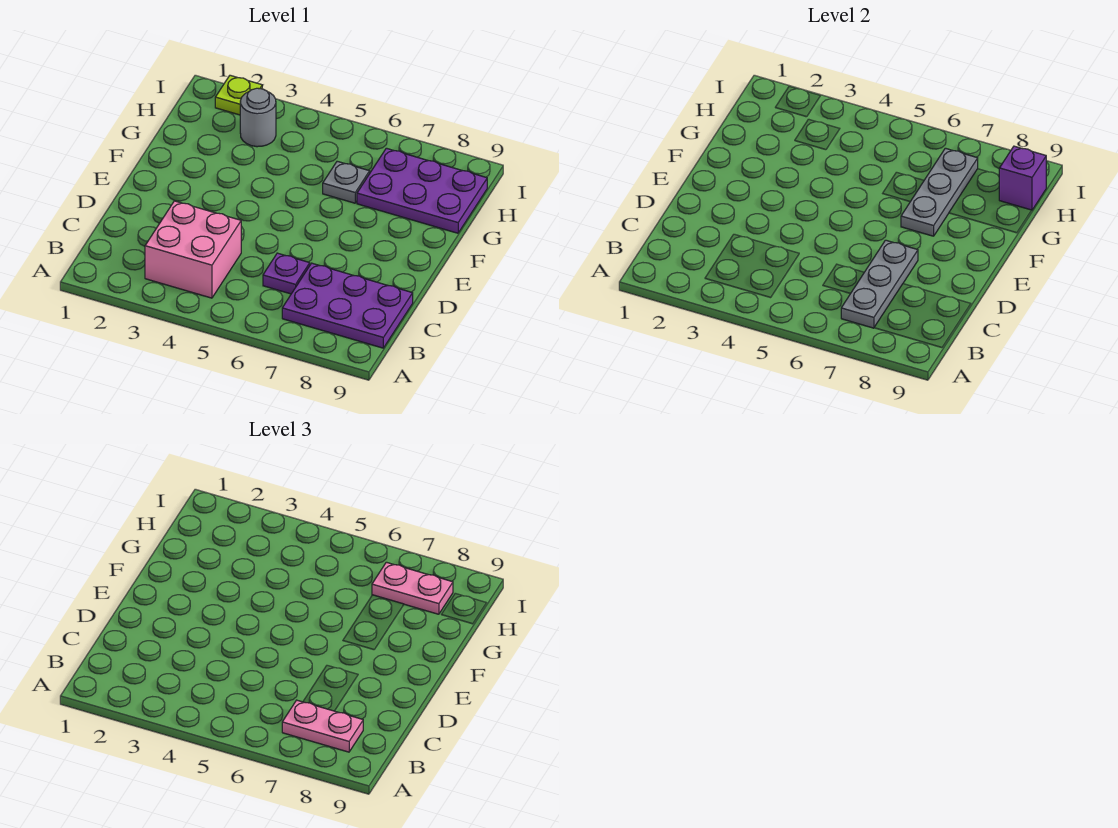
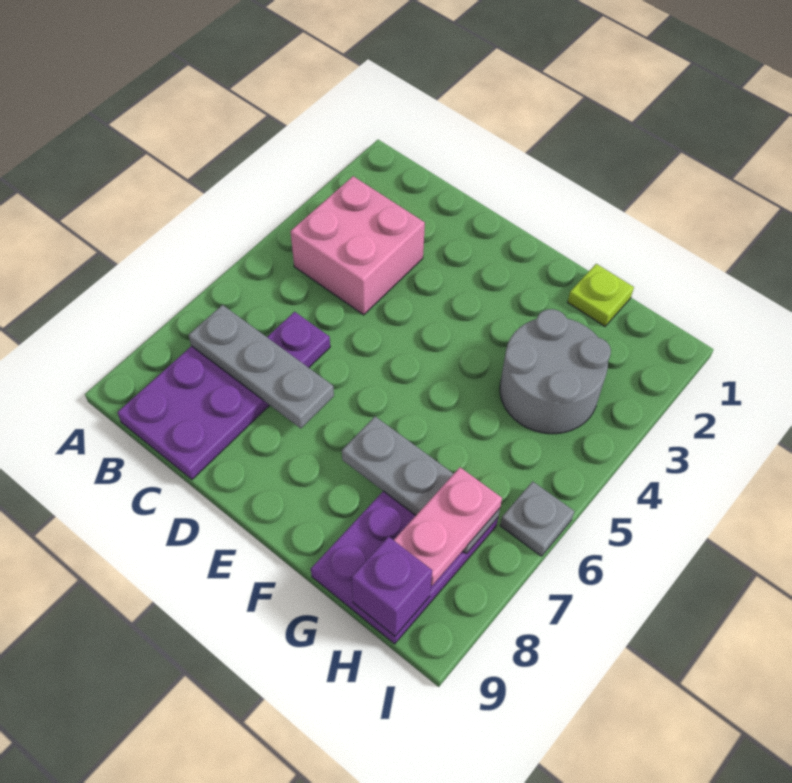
pink 1x2 plate [282,700,363,752] -> none
grey 1x1 plate [323,161,370,203] -> grey 1x1 plate moved to [500,481,574,556]
grey 1x1 round brick [240,88,276,147] -> grey 2x2 round brick [500,309,611,434]
lime 1x1 plate [215,75,262,115] -> lime 1x1 plate moved to [568,264,634,326]

